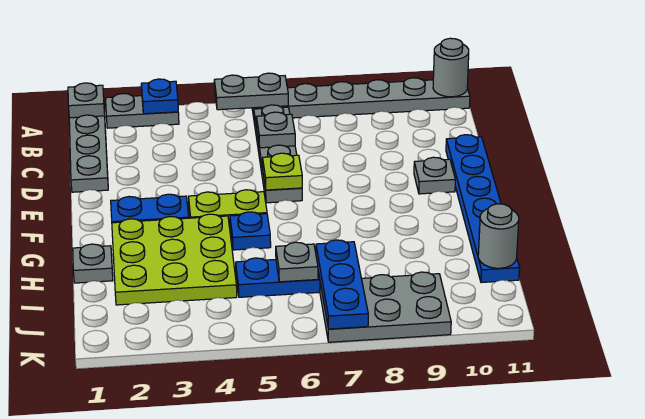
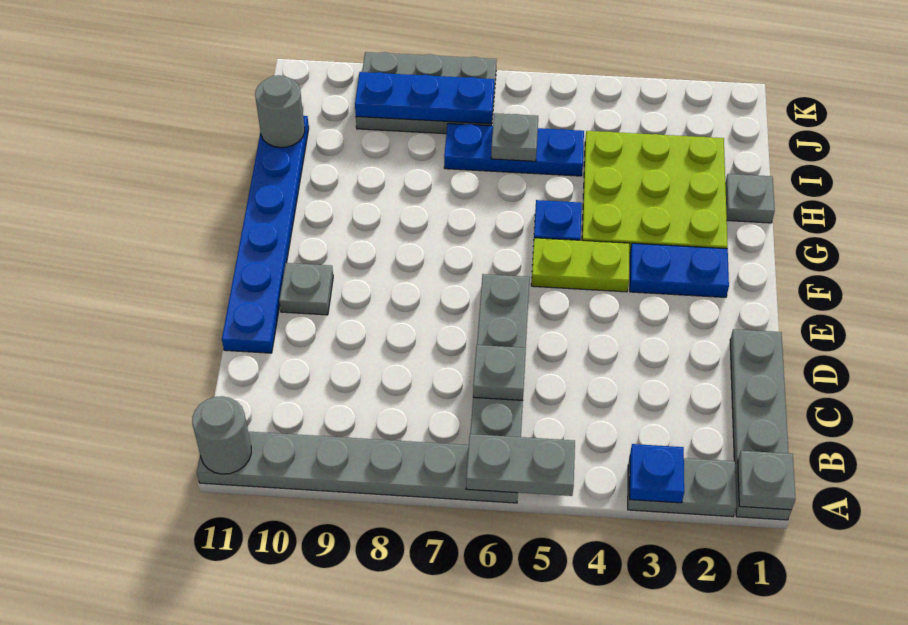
lime 1x1 plate [263,153,302,190] -> none
blue 1x3 plate [316,240,368,329] -> blue 1x3 plate turned to [355,72,494,124]

